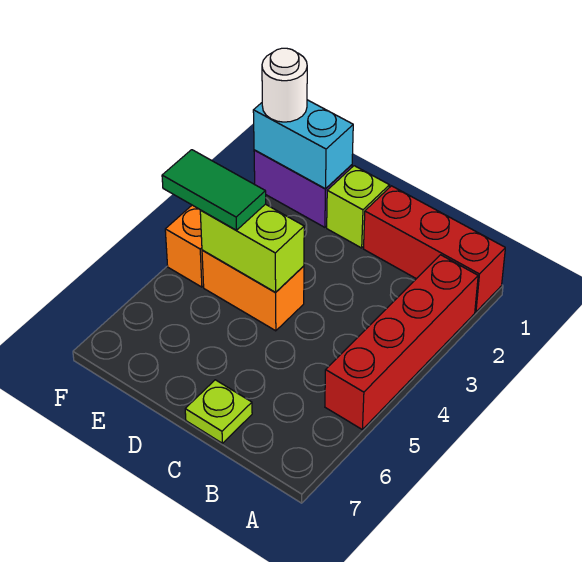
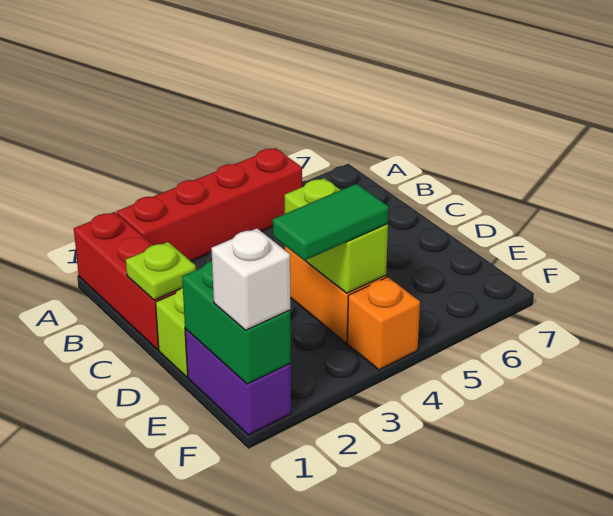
lime 1x1 plate [185,380,252,443] -> lime 1x1 plate moved to [126,242,196,300]
cyan 1x2 brick [253,100,353,189] -> green 1x2 brick [182,261,291,384]
green 1x2 tile [162,150,266,230] -> green 1x2 tile turned to [273,184,389,261]
white 1x1 round brick [262,48,307,122] -> white 1x1 brick [211,228,290,330]

